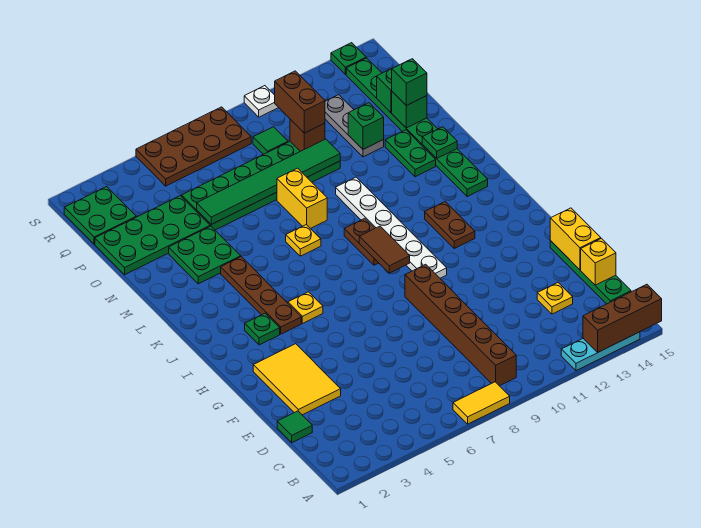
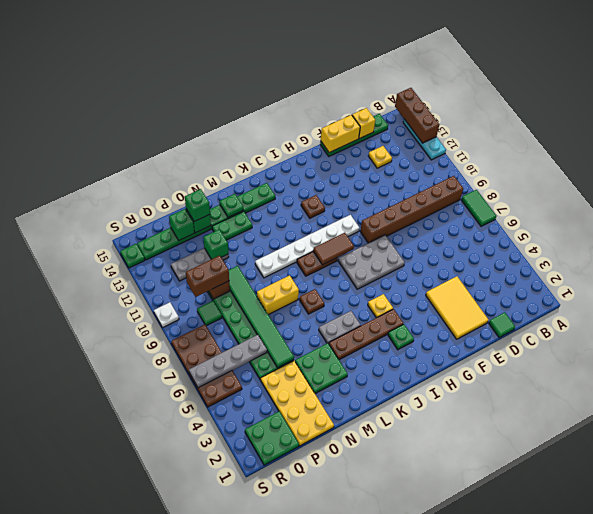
yellow 1x2 tile [453,382,510,424] -> green 1x2 tile [461,190,496,226]
yellow 2x3 tile [253,344,341,415] -> yellow 2x3 tile turned to [426,276,488,339]
none -> grey 2x3 plate [338,235,405,289]
brown 1x2 plate [425,202,475,248] -> brown 1x1 plate [301,195,325,218]
none -> grey 1x2 plate [319,311,361,343]
yellow 1x1 plate [286,225,321,256] -> brown 1x1 plate [299,289,324,314]
green 2x4 plate [95,196,210,275] -> yellow 2x4 plate [261,361,334,446]
none -> grey 1x4 plate [189,335,267,388]

